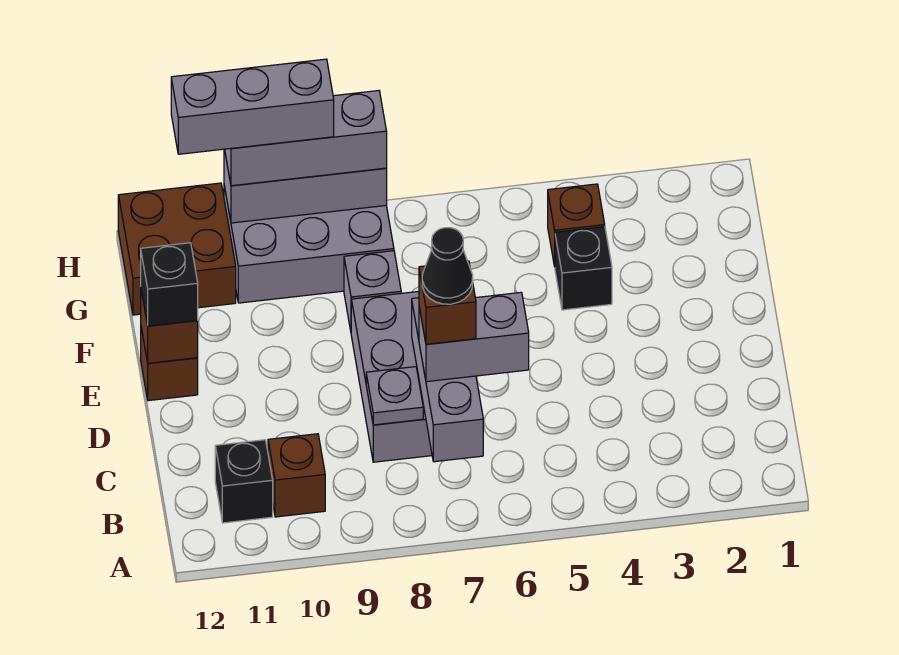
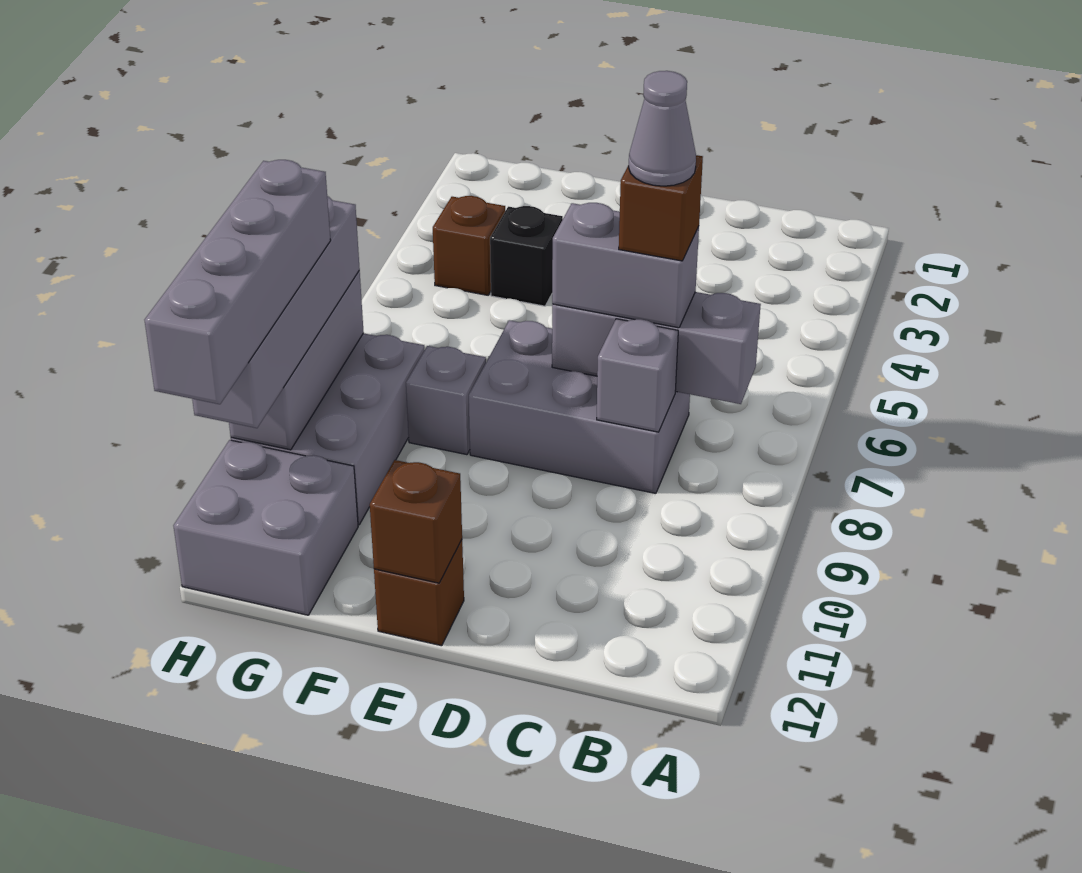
brown 1x1 brick [268,434,325,517] -> none
black 1x1 brick [215,440,273,523] -> none
grey 1x2 brick [419,292,529,382] -> grey 1x2 brick turned to [552,203,699,328]
black 1x1 cone [422,228,473,304] -> grey 1x1 cone [629,71,696,186]
grey 1x1 plate [366,367,423,425] -> grey 1x1 brick [597,319,678,432]
black 1x1 brick [141,243,198,326] -> none
brown 2x2 brick [118,183,236,315] -> grey 2x2 brick [173,440,358,615]
grey 1x3 brick [225,91,387,186] -> grey 1x4 brick [192,196,360,428]
grey 1x3 brick [171,59,334,154] -> grey 1x4 brick [145,160,331,404]

